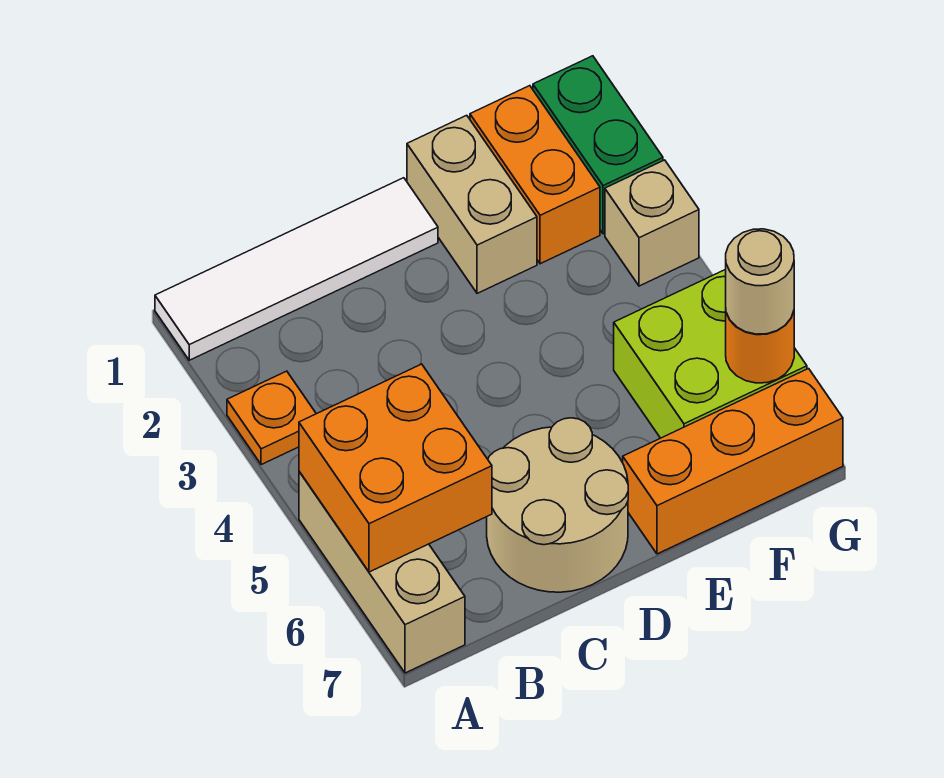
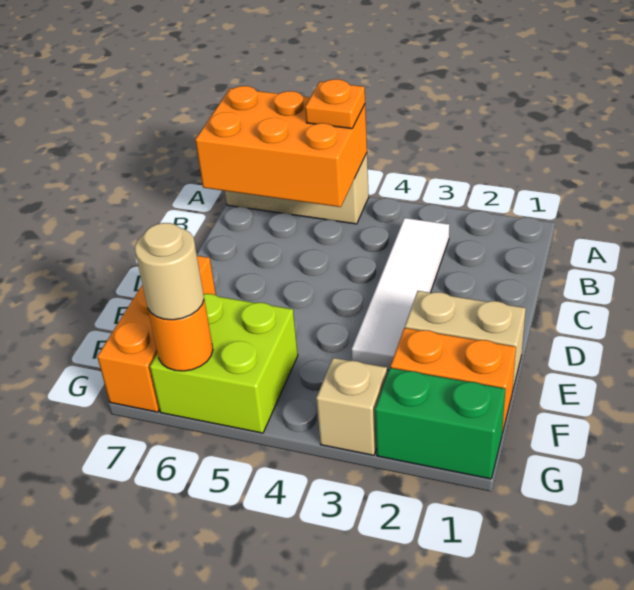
white 1x4 tile [155,178,438,360] -> white 1x4 tile moved to [352,218,449,370]
orange 1x1 plate [227,371,316,465] -> orange 1x1 plate moved to [305,79,365,129]
orange 2x2 brick [299,364,492,572] -> orange 2x3 brick [195,86,367,207]
tan 2x2 round brick [487,418,628,592] -> none

